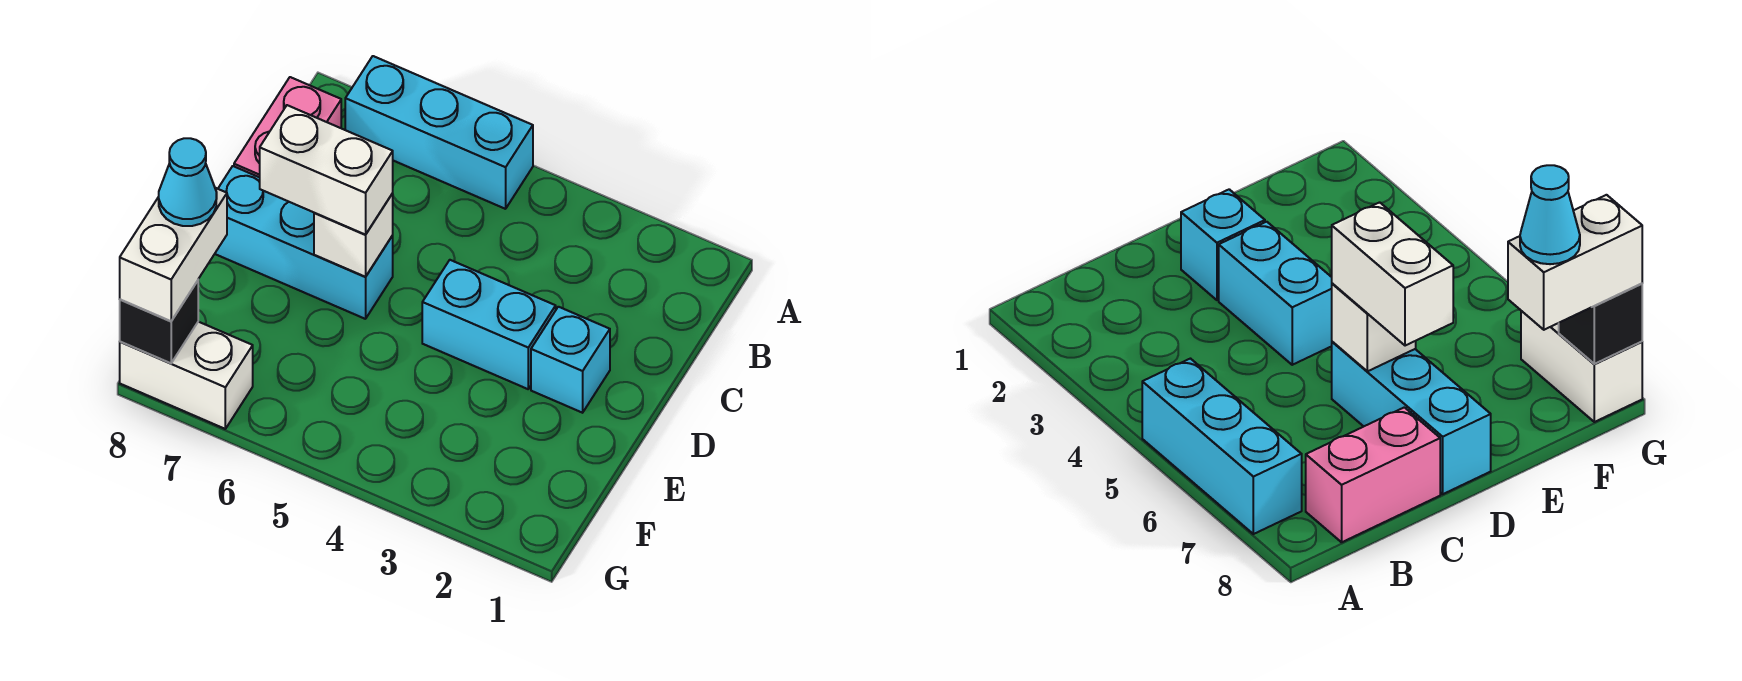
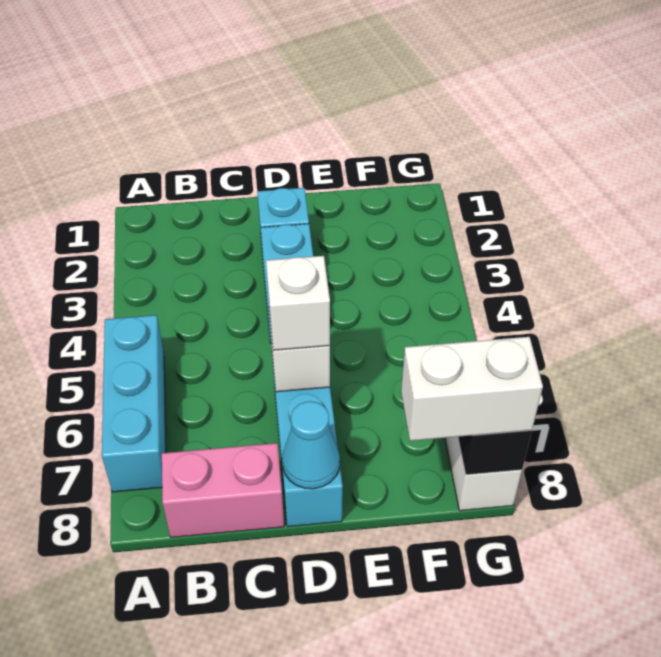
white 1x2 brick [260,105,393,235] -> white 1x1 brick [266,256,330,350]
cyan 1x1 cone [159,138,217,226] -> cyan 1x1 cone moved to [282,401,340,489]

